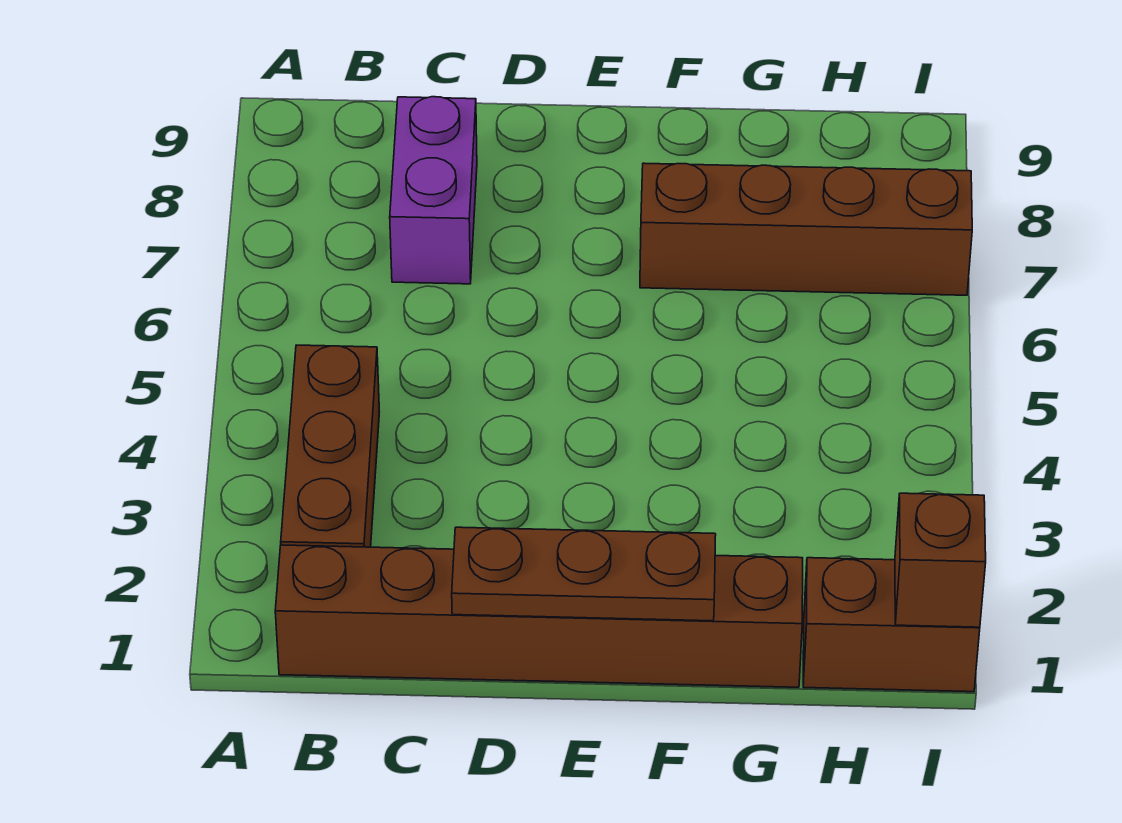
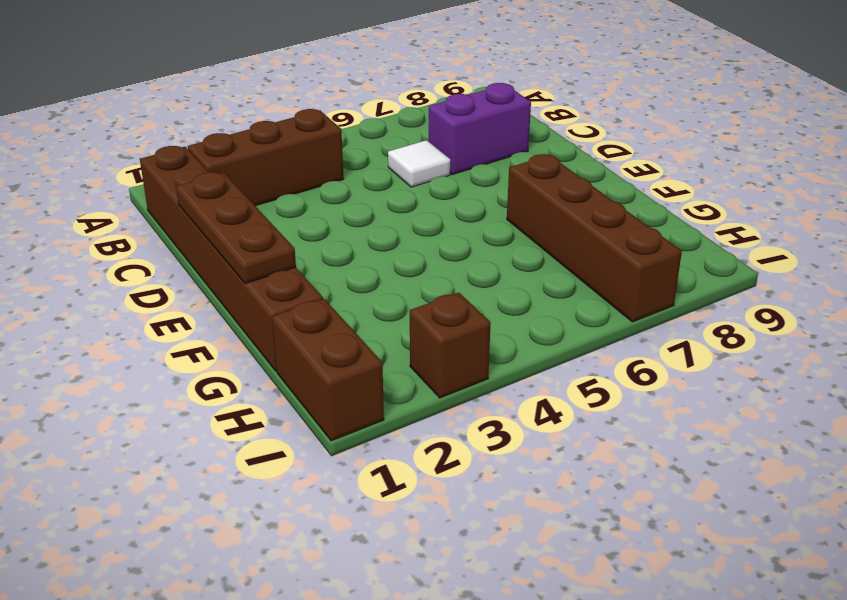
none -> white 1x1 tile [388,140,450,187]
brown 1x1 brick [895,493,986,627] -> brown 1x1 brick moved to [410,293,491,398]

